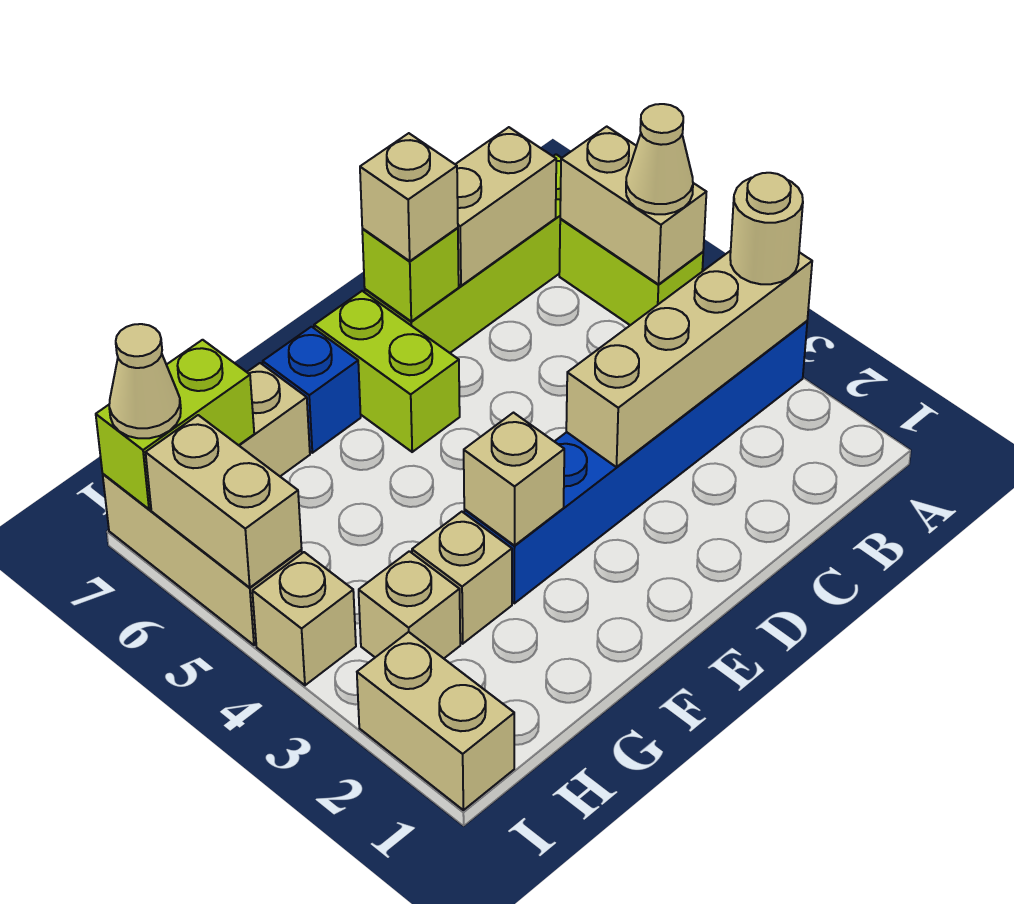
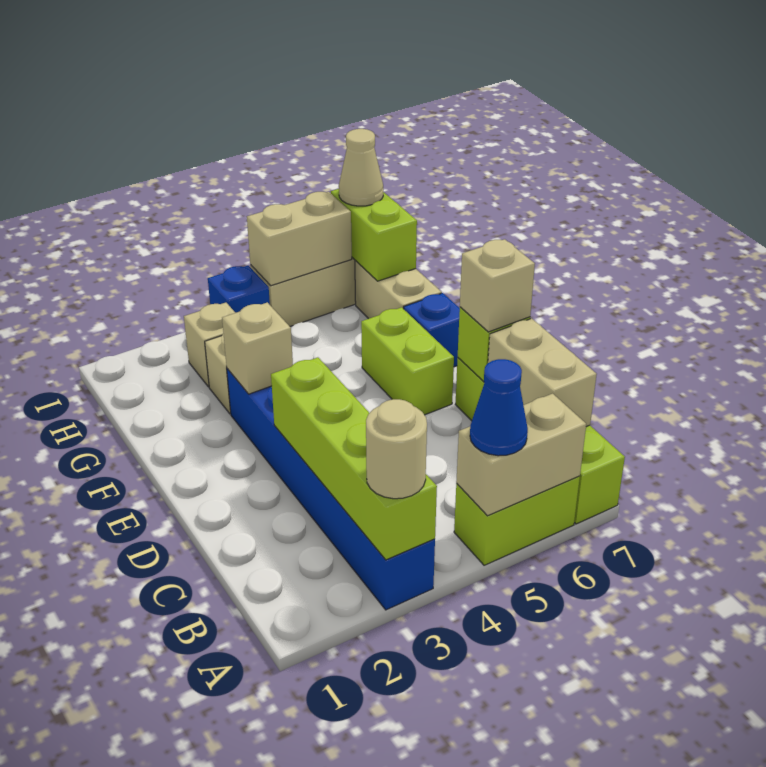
tan 1x4 brick [566,251,812,467] -> lime 1x4 brick [271,357,437,560]
tan 1x1 cone [626,104,693,214] -> blue 1x1 cone [470,359,528,456]
lime 1x2 brick [314,291,460,452] -> lime 1x2 brick turned to [361,307,454,415]
tan 1x2 brick [357,632,514,810] -> none
tan 1x1 brick [252,552,356,685] -> blue 1x1 brick [208,266,270,313]

